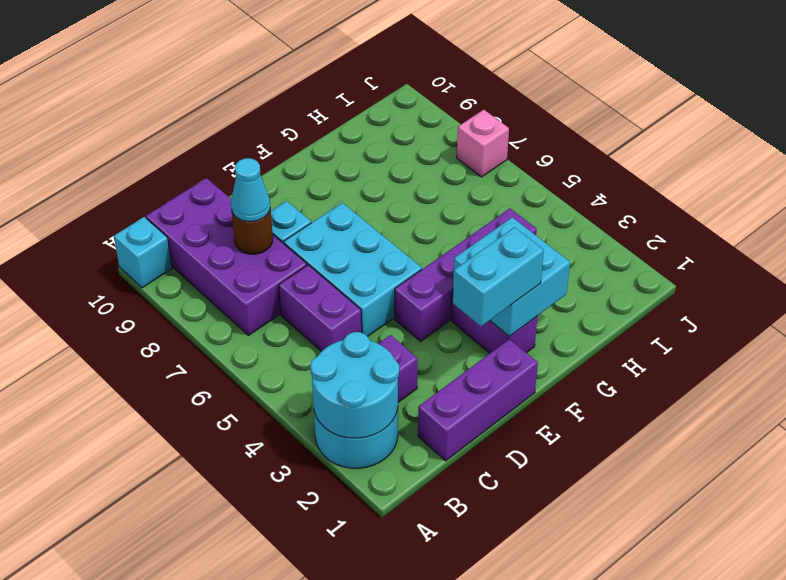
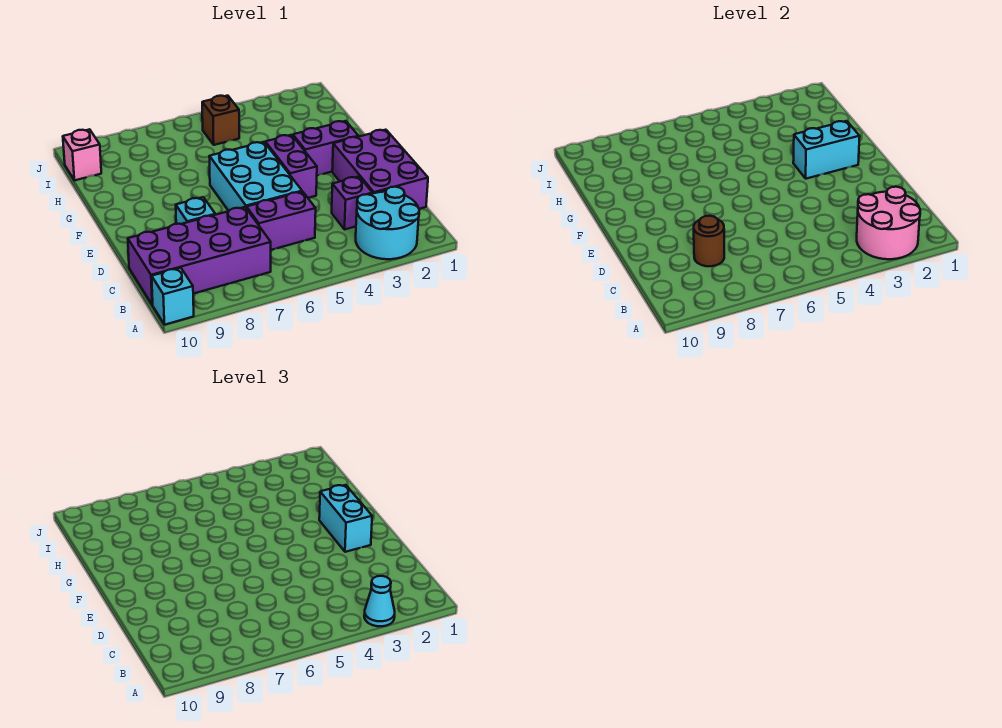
cyan 2x2 round brick [310,332,399,438] -> pink 2x2 round brick [857,187,920,259]
purple 1x3 brick [418,339,538,461] -> purple 2x3 brick [332,130,428,209]
cyan 1x1 cone [231,158,270,222] -> cyan 1x1 cone moved to [364,576,395,626]
cyan 2x3 brick [284,203,422,337] -> cyan 2x3 brick turned to [209,142,302,211]
purple 1x4 brick [395,208,537,341] -> purple 1x2 brick [265,135,317,198]
cyan 2x2 brick [453,217,570,336] -> cyan 1x2 brick [793,121,860,179]
none -> brown 1x1 brick [202,96,239,145]
pink 1x1 brick [457,110,509,177] -> pink 1x1 brick moved to [63,129,101,180]

